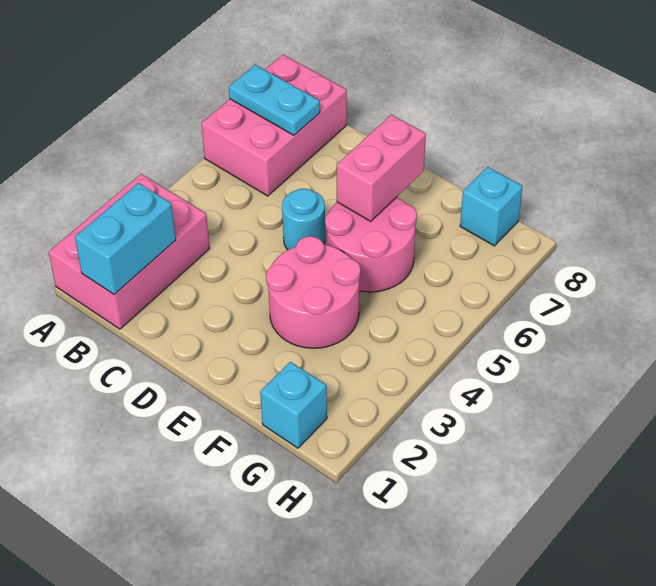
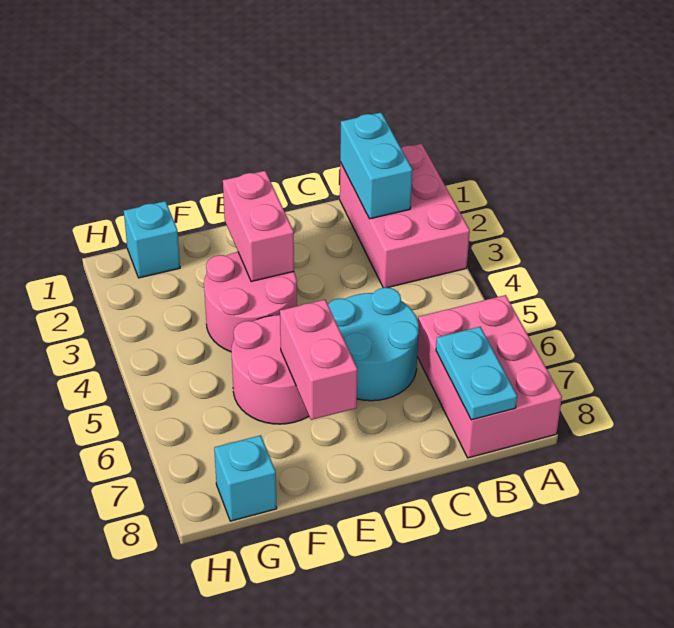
cyan 1x2 plate [229,65,320,135] -> cyan 1x2 plate turned to [436,327,517,420]
cyan 1x1 round brick [282,189,325,250] -> cyan 2x2 round brick [328,288,419,401]
none -> pink 1x2 brick [223,171,294,282]

